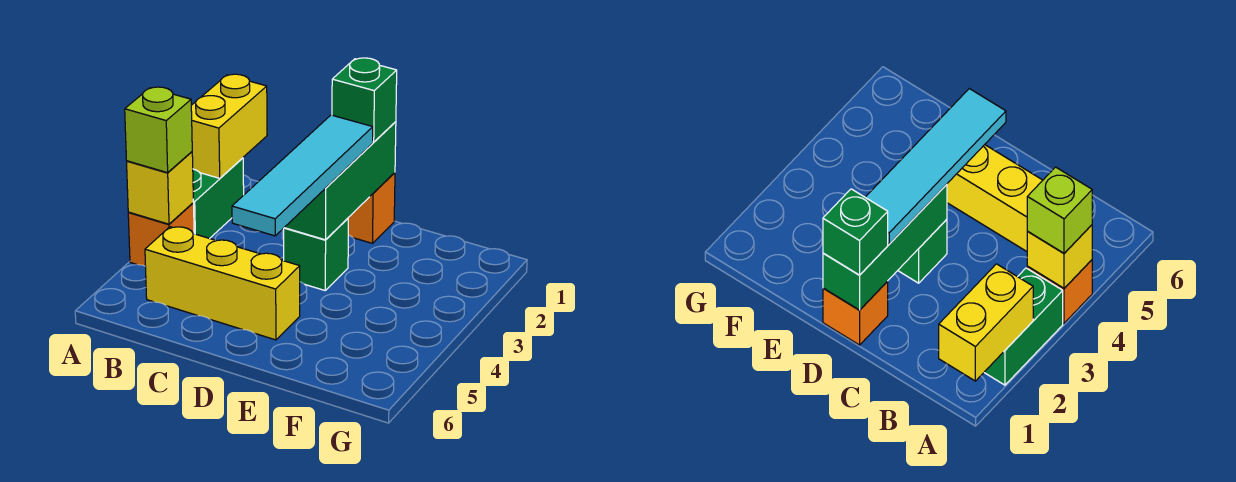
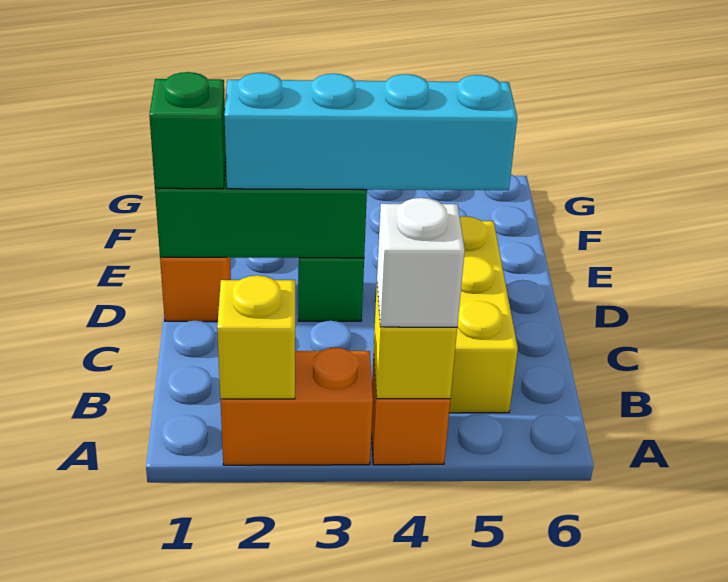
yellow 1x2 brick [191,74,267,178] -> yellow 1x1 brick [217,275,295,399]
green 1x2 brick [193,158,244,239] -> orange 1x2 brick [221,348,373,465]
lime 1x1 brick [125,87,192,173] -> white 1x1 brick [377,198,465,327]
cyan 1x4 tile [232,115,373,236] -> cyan 1x4 brick [224,73,517,190]

